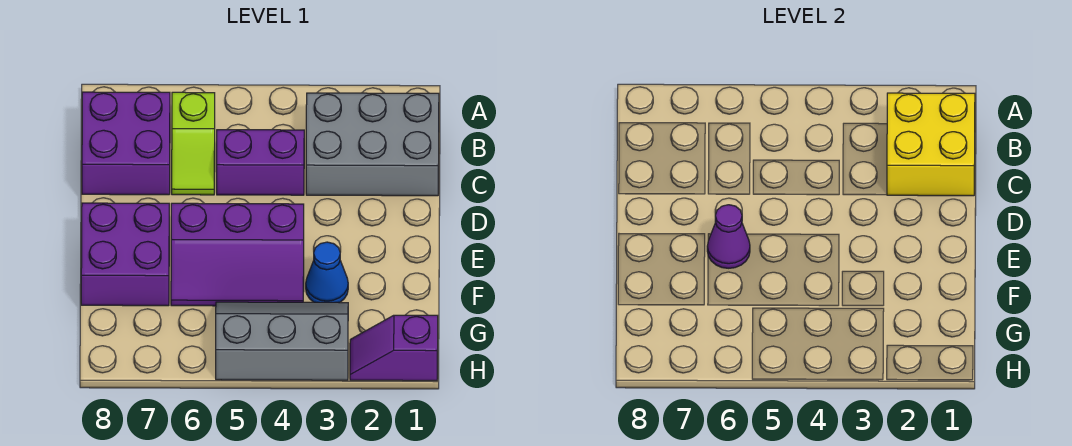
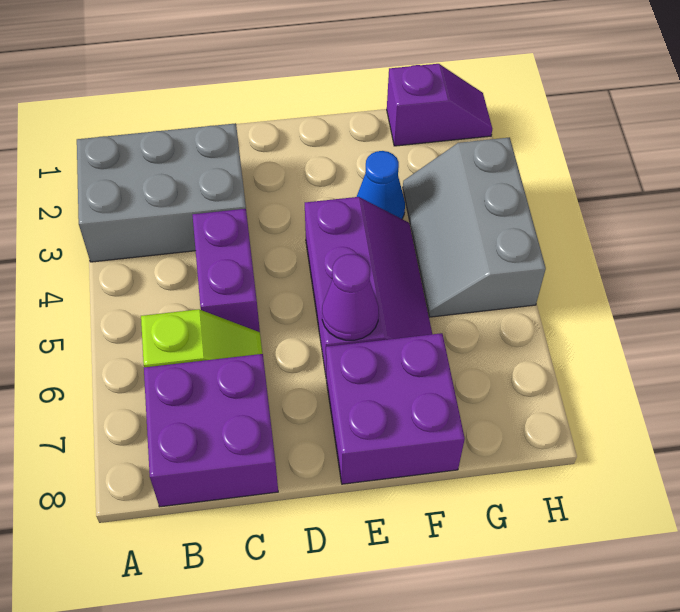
grey 2x3 brick [306,93,439,196] -> grey 2x3 brick turned to [77,123,246,262]
yellow 2x2 brick [887,93,975,196] -> none
purple 1x2 slope [350,315,438,381] -> purple 1x2 slope turned to [387,64,492,146]

